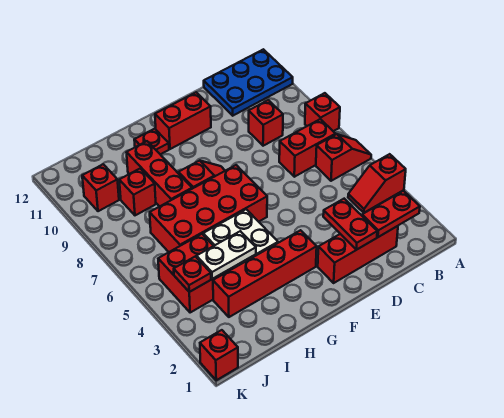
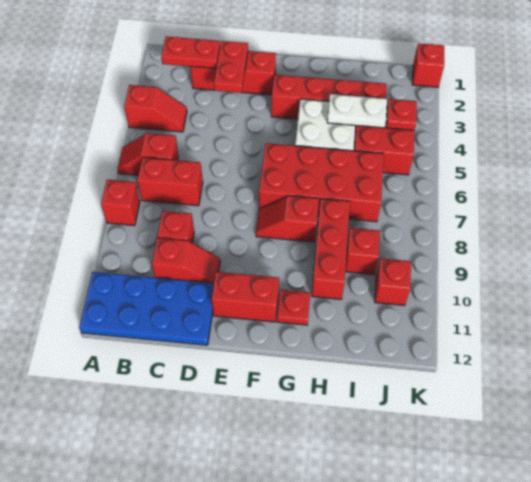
blue 2x3 plate [204,49,293,116] -> blue 2x4 plate [79,272,214,345]
none -> red 1x2 slope [152,238,220,283]

